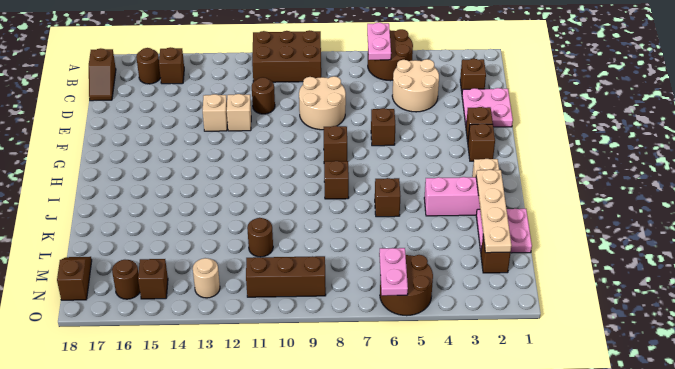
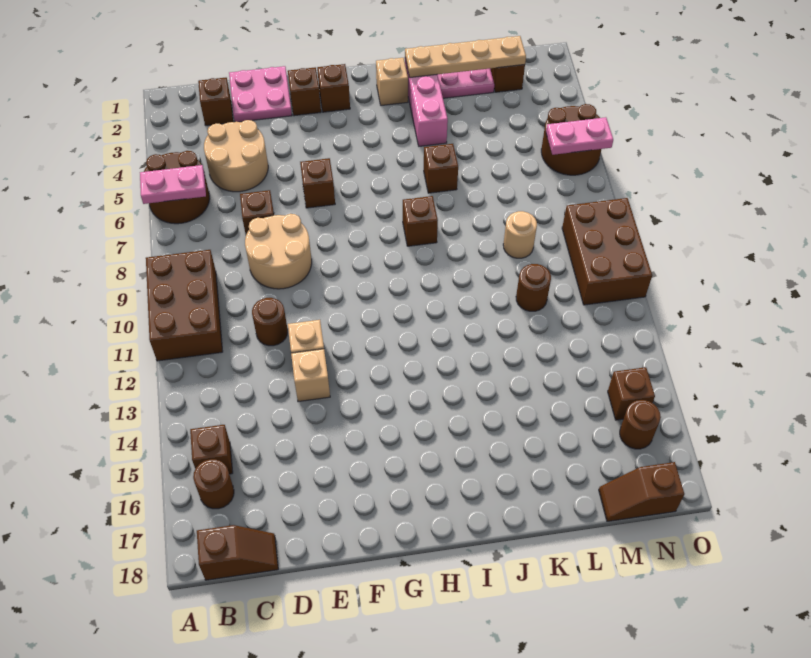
brown 1x1 brick [324,126,347,162] -> brown 1x1 brick moved to [240,190,274,235]
brown 1x3 brick [246,256,326,297] -> brown 2x3 brick [562,198,652,305]
tan 1x1 round brick [193,258,220,298] -> tan 1x1 round brick moved to [503,211,537,258]

